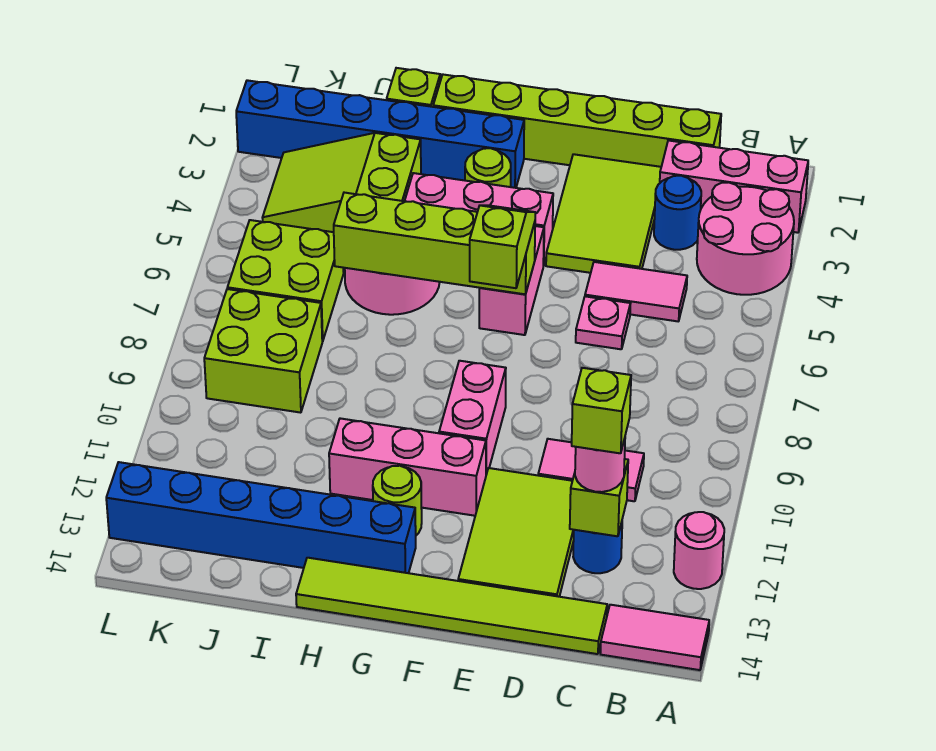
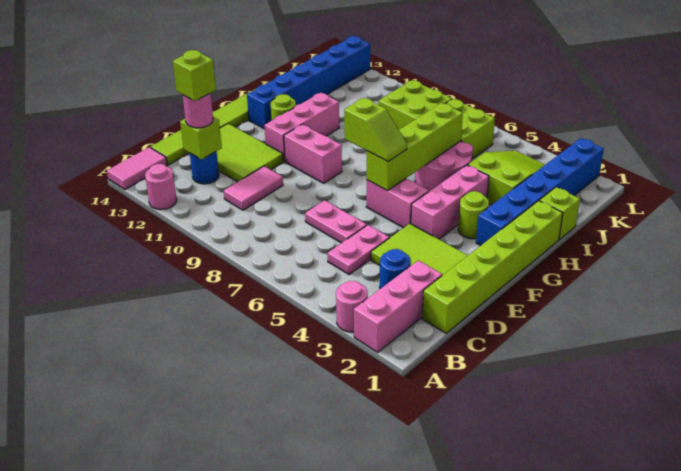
pink 2x2 round brick [697,183,794,295] -> pink 1x1 round brick [336,281,368,332]
pink 1x2 tile [585,262,687,321] -> pink 1x2 plate [328,225,389,274]
pink 1x1 plate [576,296,631,349] -> pink 1x2 plate [305,200,367,243]

